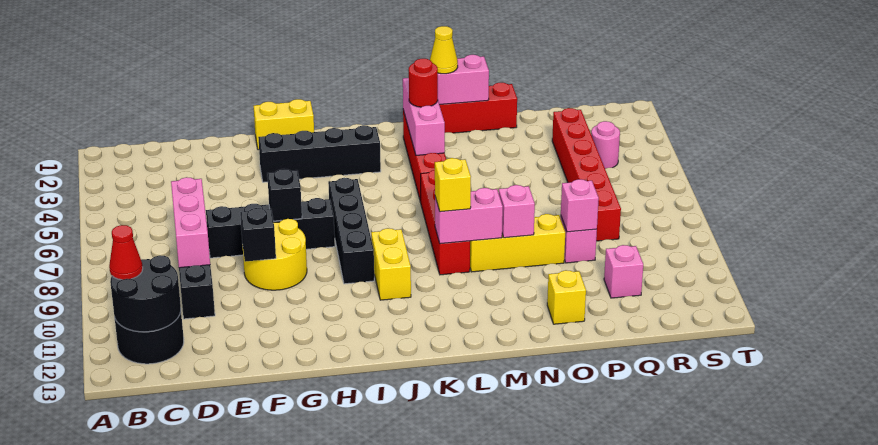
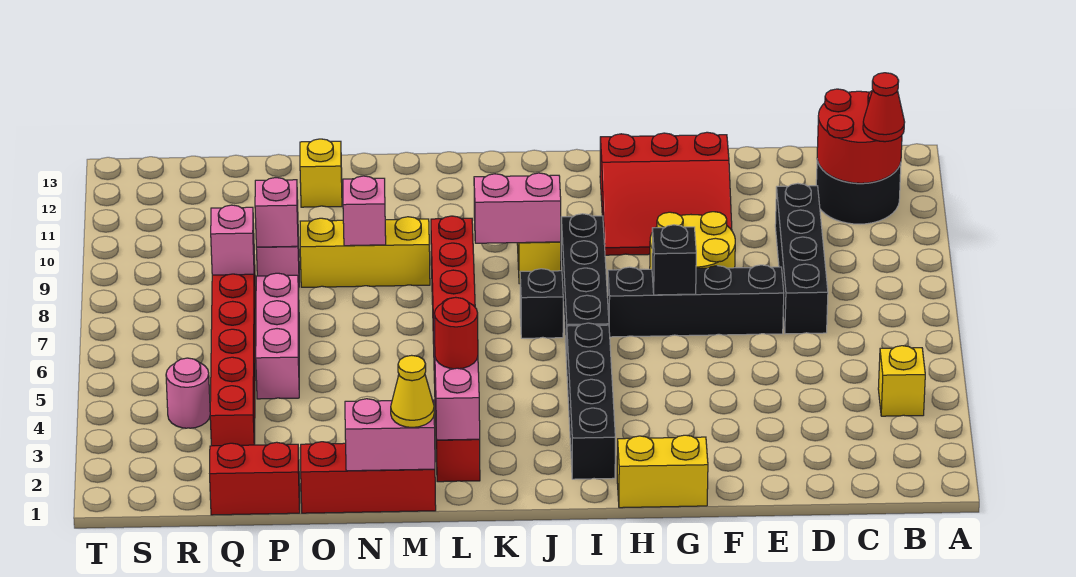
black 2x2 round brick [110,255,181,332] -> red 2x2 round brick [817,89,902,183]
pink 1x3 brick [171,177,210,268] -> pink 1x3 brick moved to [256,273,299,399]
black 1x1 brick [240,208,276,262] -> black 1x1 brick moved to [520,269,563,338]
none -> red 3x3 slope [600,132,732,255]
black 1x4 brick [258,125,381,182] -> black 1x4 brick turned to [567,323,615,479]
pink 1x2 brick [435,188,503,244] -> pink 1x2 brick moved to [474,173,561,243]
yellow 1x1 brick [435,158,471,212] -> yellow 1x1 brick moved to [878,346,925,416]
none -> red 1x2 brick [210,442,300,515]
pink 1x1 brick [604,245,643,298] -> pink 1x1 brick moved to [211,205,254,275]

